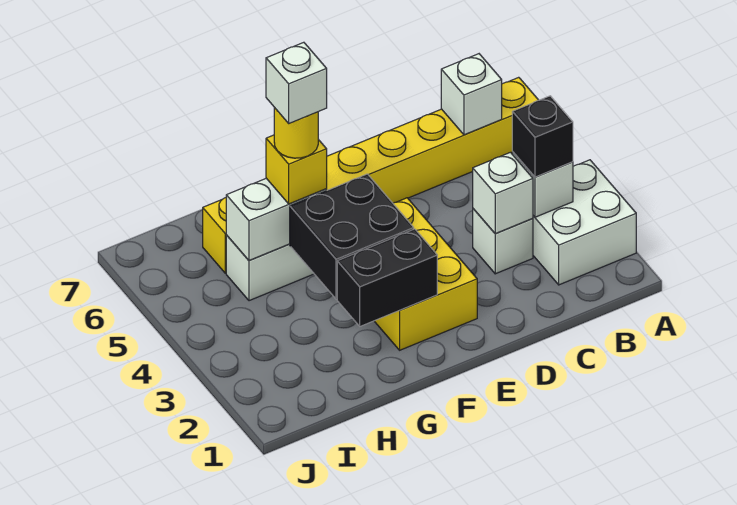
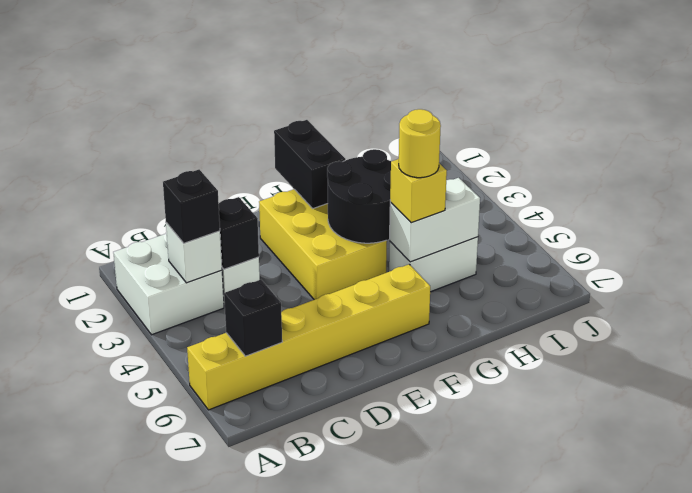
yellow 1x8 brick [203,77,538,273] -> yellow 1x6 brick [187,264,430,410]
white 1x1 brick [441,54,502,135] -> black 1x1 brick [224,280,282,356]
white 1x1 brick [473,152,533,234] -> black 1x1 brick [219,197,259,269]
black 1x2 brick [337,229,437,326] -> black 1x2 brick turned to [274,120,346,208]
black 2x2 brick [290,174,414,299] -> black 2x2 round brick [327,149,391,243]
white 1x1 brick [266,42,327,123] -> none

